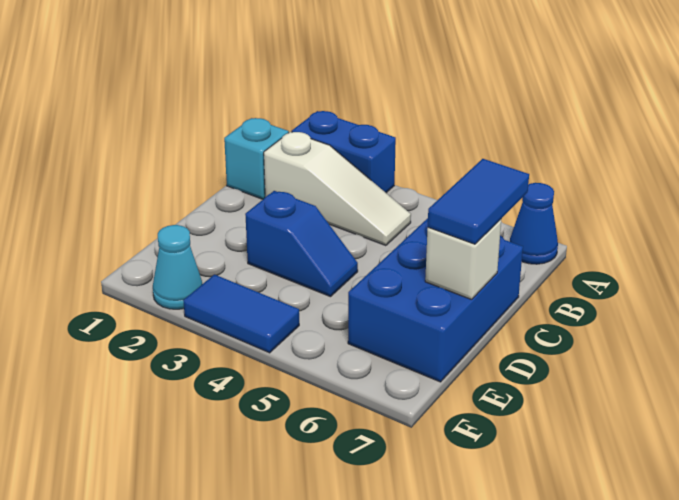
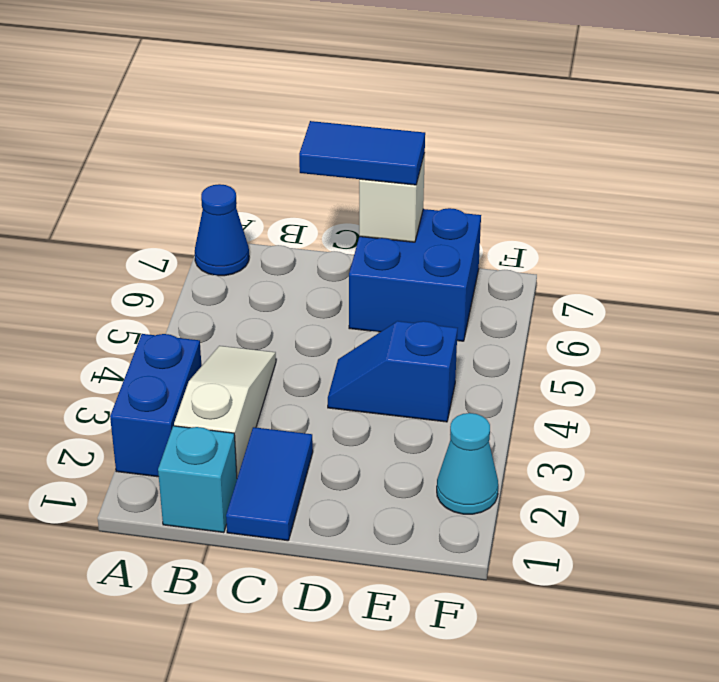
blue 2x3 brick [348,218,523,382] -> blue 2x2 brick [349,208,481,341]
blue 1x2 slope [245,191,358,297] -> blue 1x2 slope turned to [328,321,458,422]
blue 1x2 tile [183,275,299,353] -> blue 1x2 tile moved to [226,427,313,541]

